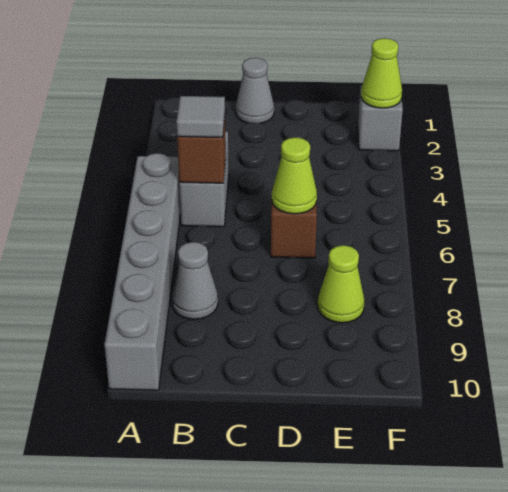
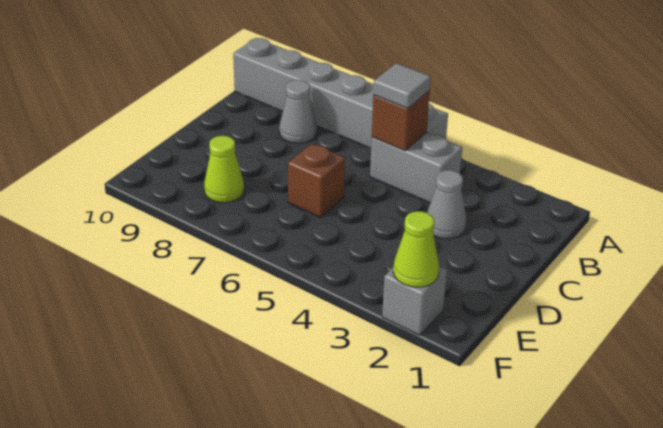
grey 1x1 cone [236,58,274,123] -> grey 1x1 cone moved to [427,170,466,239]
lime 1x1 cone [272,137,317,214] -> none

